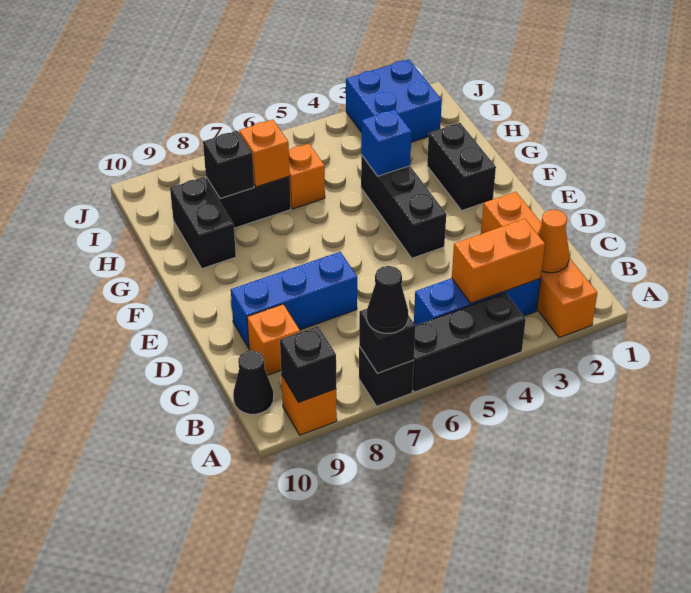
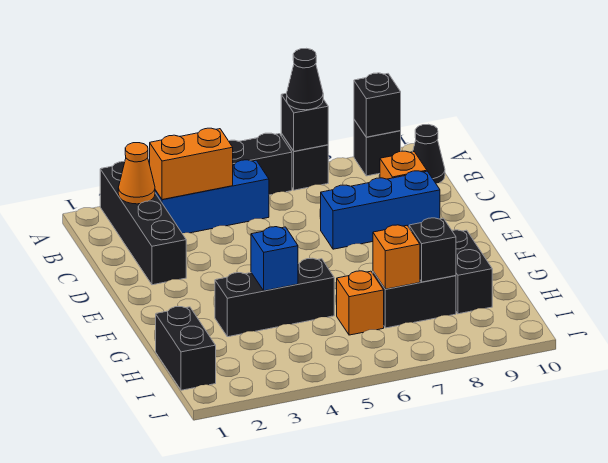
orange 1x4 brick [481,192,597,338] -> black 1x4 brick [100,162,186,285]
orange 1x1 brick [281,374,337,435] -> black 1x1 brick [354,120,401,176]
black 1x3 brick [361,155,446,258] -> black 1x3 brick turned to [215,258,334,337]
black 1x2 brick [427,123,496,210] -> black 1x2 brick moved to [156,307,216,390]
blue 2x2 brick [346,59,442,142] -> none

